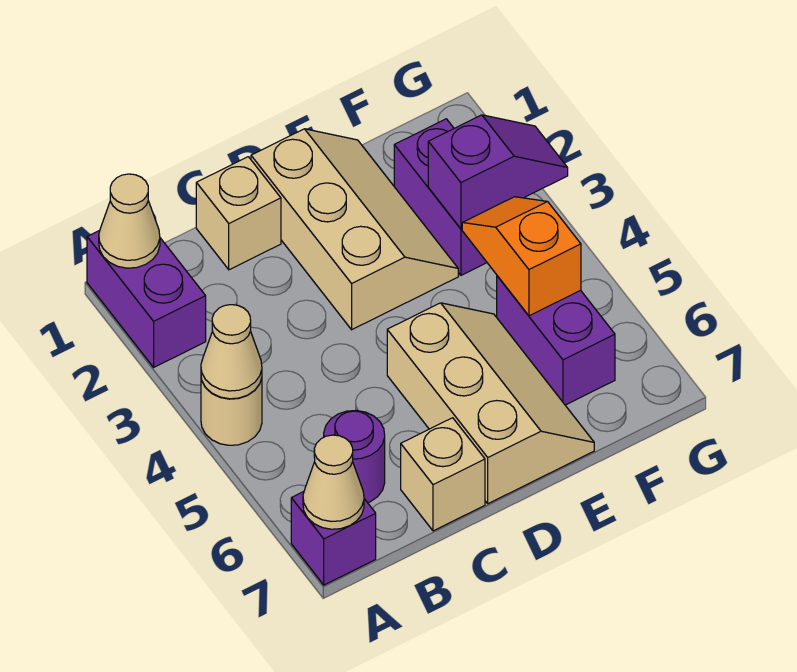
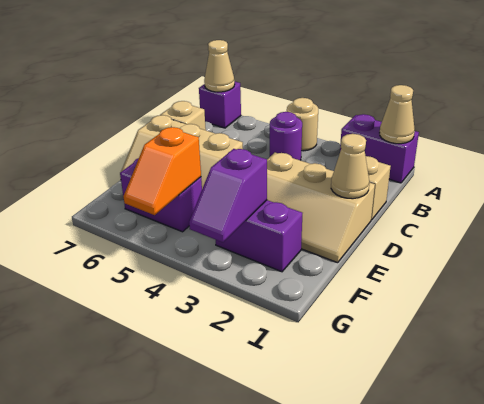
tan 1x1 cone [201,305,262,399] -> tan 1x1 cone moved to [331,134,369,199]
purple 1x1 round brick [324,410,385,503] -> purple 1x1 round brick moved to [270,112,302,160]
orange 1x2 slope [462,197,581,316] -> orange 1x2 slope turned to [123,127,201,215]

